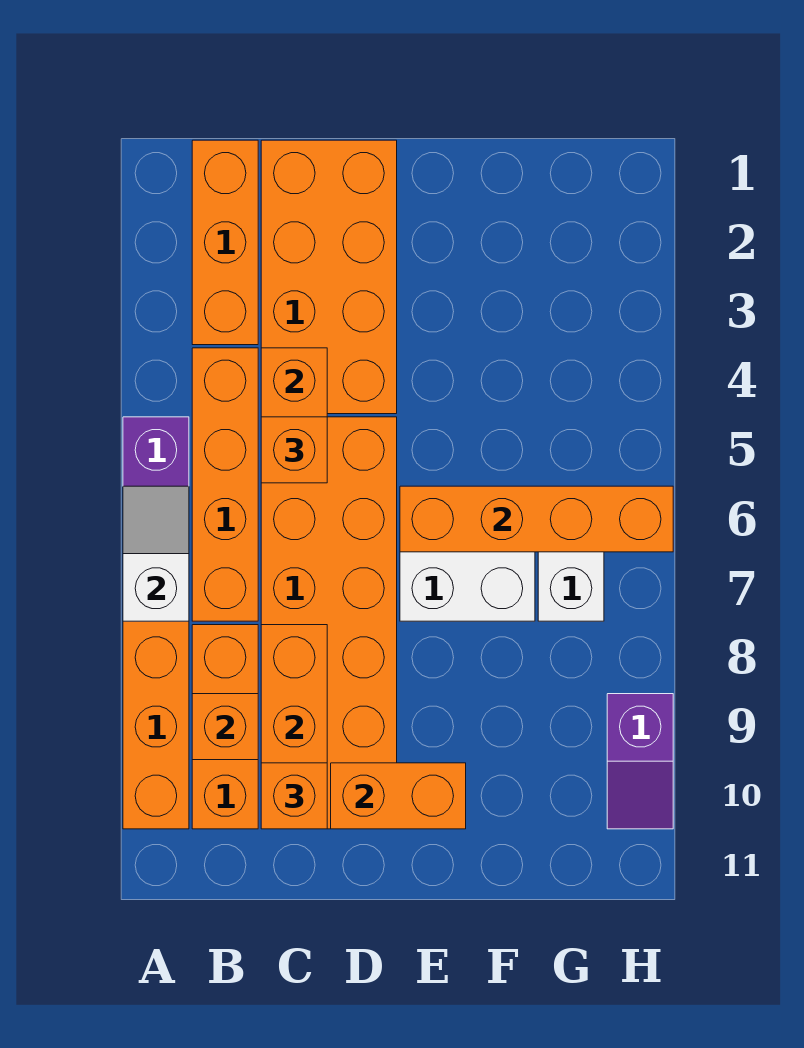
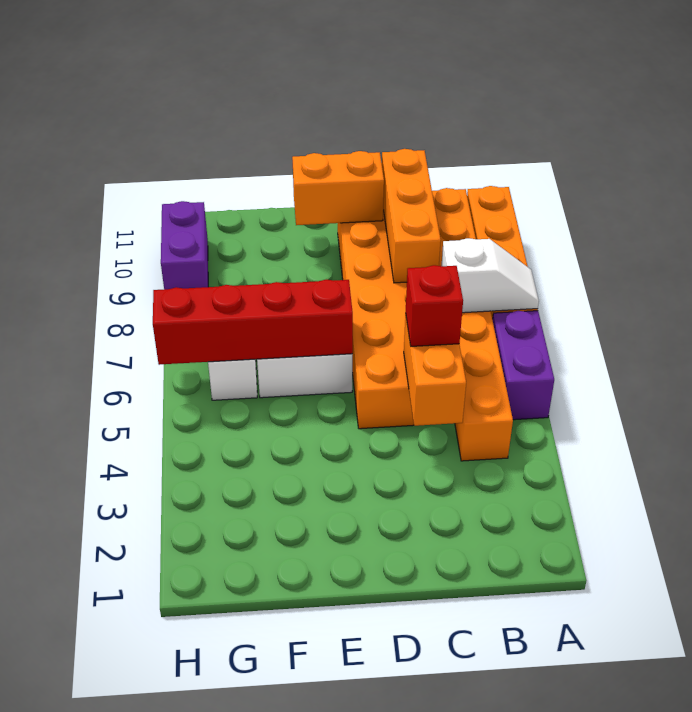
white 1x2 slope [123,486,189,621] -> white 1x2 slope turned to [442,238,539,313]
orange 1x3 brick [192,140,258,345] -> none
orange 1x1 brick [192,694,258,760] -> none
orange 2x4 brick [261,140,397,414] -> none
orange 1x1 brick [261,417,327,483] -> red 1x1 brick [406,265,463,346]
orange 1x1 brick [261,763,327,829] -> none
orange 1x4 brick [400,486,673,552] -> red 1x4 brick [153,280,353,365]
purple 1x2 slope [607,694,673,829] -> purple 1x2 brick [161,201,208,289]

